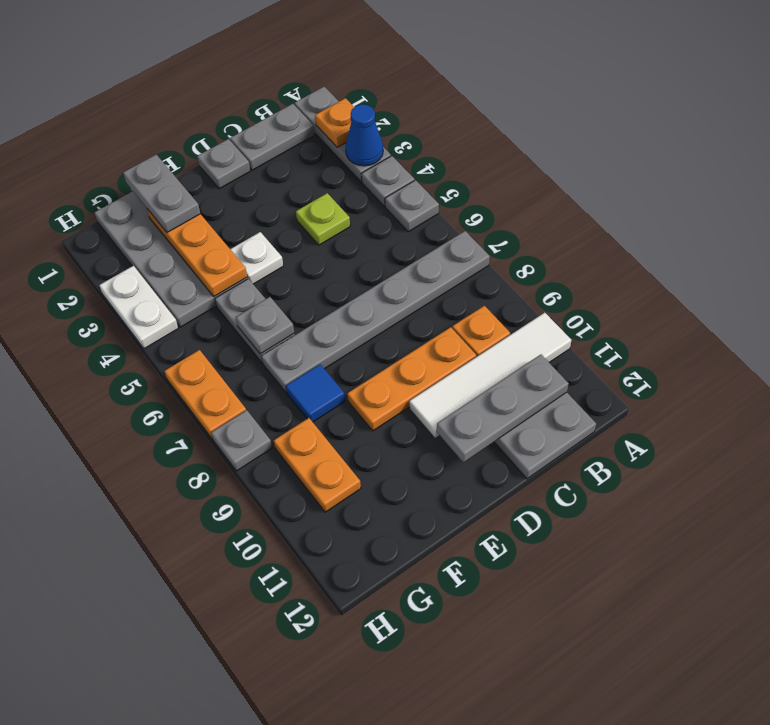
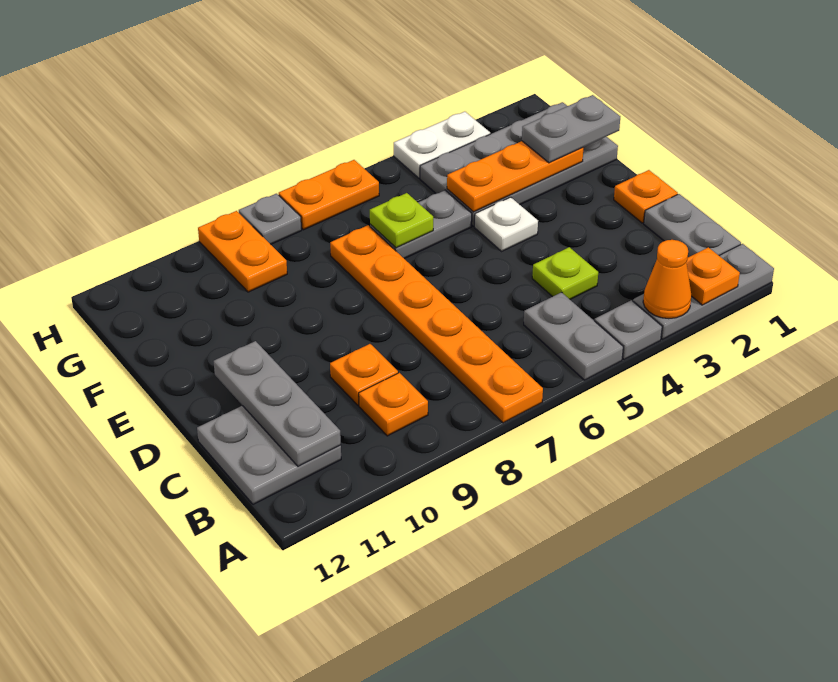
blue 1x1 cone [346,104,383,166] -> orange 1x1 cone [643,240,691,319]
grey 1x1 plate [385,180,439,232] -> grey 1x2 plate [524,292,623,380]
grey 1x6 plate [262,231,490,393] -> orange 1x6 plate [330,225,543,423]
white 1x4 tile [409,313,571,439] -> none
orange 1x3 plate [347,327,476,431] -> orange 1x1 plate [330,344,398,405]
grey 1x1 plate [197,139,250,189] -> orange 1x1 plate [614,170,678,223]
grey 1x1 plate [236,297,294,354] -> lime 1x1 plate [370,193,433,248]
blue 1x1 tile [286,364,345,422] -> none
orange 1x2 plate [274,418,361,512] -> orange 1x2 plate turned to [198,211,287,292]

